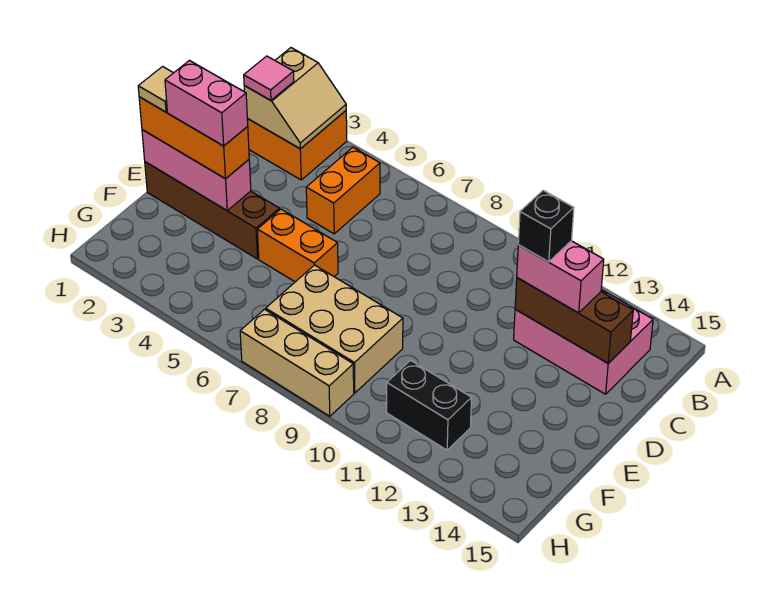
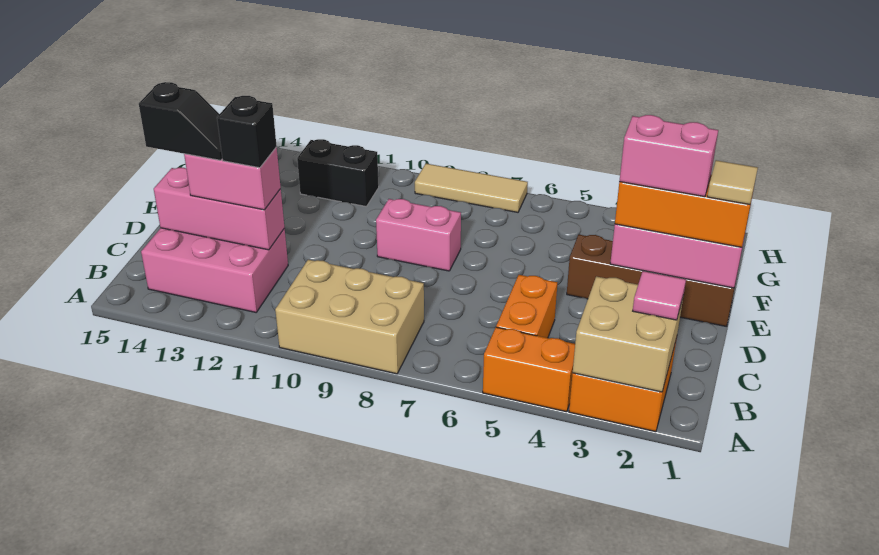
tan 2x2 slope [244,48,346,149] -> tan 2x2 brick [573,276,683,392]
brown 1x3 brick [515,278,633,363] -> pink 1x3 brick [154,168,285,250]
none -> black 1x2 slope [139,82,222,160]
orange 1x2 brick [257,209,338,282] -> orange 1x2 brick moved to [483,327,575,412]
none -> pink 1x2 brick [376,199,461,271]
tan 2x3 brick [266,265,403,393] -> tan 2x3 brick moved to [275,260,424,374]
tan 1x3 brick [240,309,354,416] -> tan 1x3 tile [415,164,528,212]

